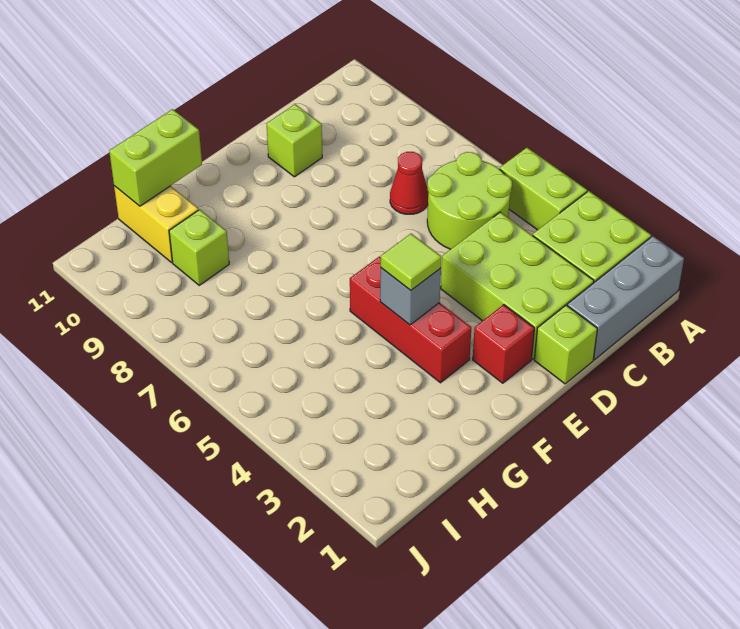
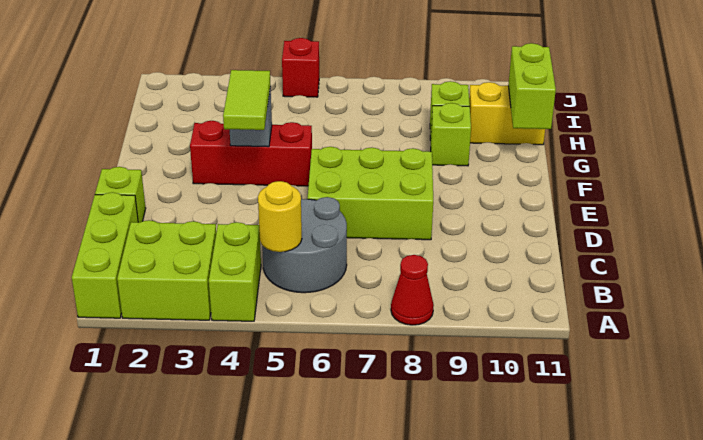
grey 1x3 brick [567,236,684,360] -> lime 1x3 brick [72,192,138,318]
lime 1x2 brick [500,148,587,230] -> lime 1x2 brick turned to [209,222,261,321]
lime 2x2 round brick [427,152,512,249] -> grey 2x2 round brick [262,197,347,293]
none -> yellow 1x1 round brick [258,181,302,252]
lime 2x3 brick [441,212,594,359] -> lime 2x3 brick moved to [308,147,433,240]
red 1x1 cone [390,152,428,214] -> red 1x1 cone moved to [391,255,434,325]
lime 1x1 brick [267,104,322,177] -> lime 1x1 brick moved to [431,103,471,166]
red 1x1 brick [473,305,534,383] -> red 1x1 brick moved to [282,38,319,97]
lime 1x1 tile [381,234,442,290] -> lime 1x2 tile [223,70,270,130]

